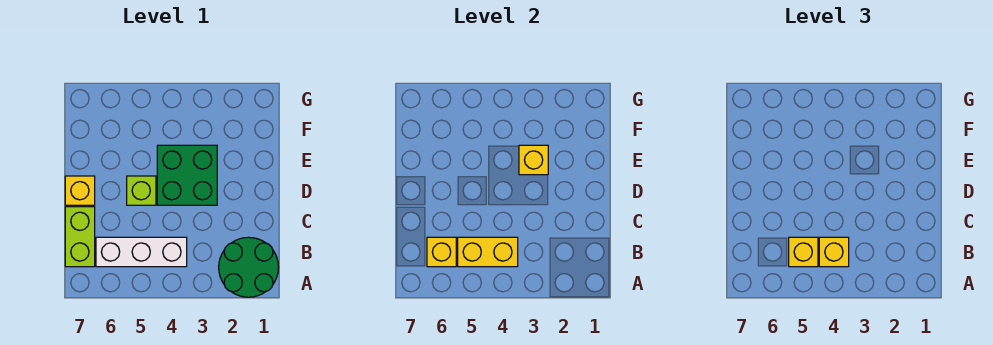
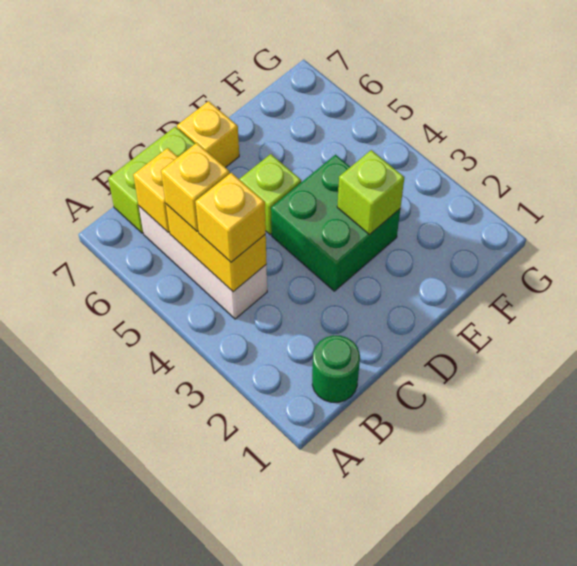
green 2x2 round brick [219,237,279,297] -> green 1x1 round brick [312,335,360,402]
yellow 1x1 brick [519,145,548,175] -> lime 1x1 brick [337,150,404,234]

